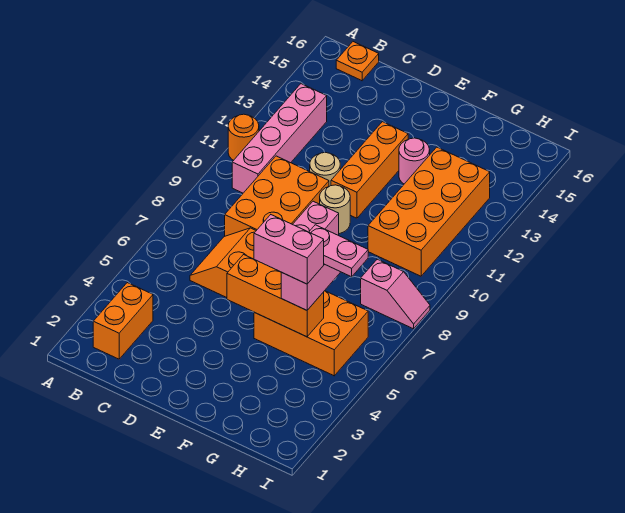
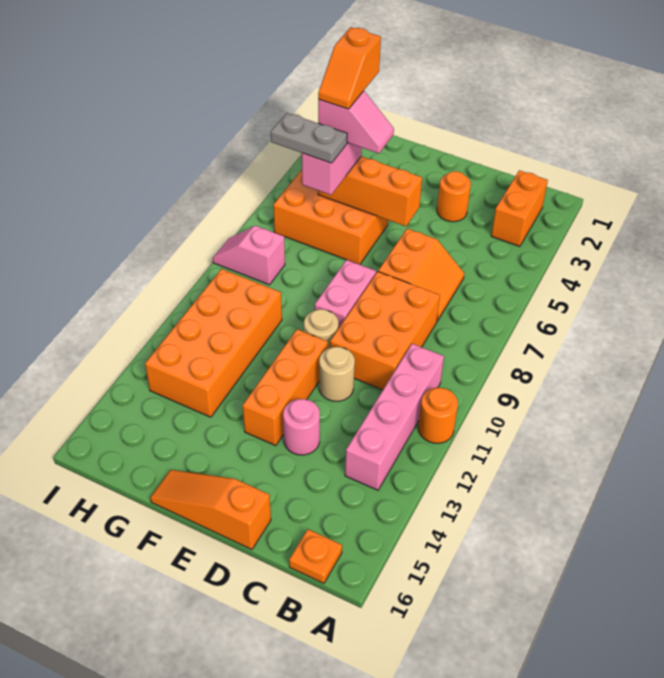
none -> orange 1x1 round brick [437,171,471,222]
none -> orange 1x3 slope [150,470,271,550]
pink 1x2 brick [254,215,324,284] -> pink 1x2 slope [318,91,394,153]
pink 1x1 round brick [399,138,430,184] -> pink 1x1 round brick moved to [283,399,320,455]
none -> orange 1x2 slope [318,27,381,109]
pink 1x2 plate [309,225,368,277] -> grey 1x2 plate [271,113,347,163]

